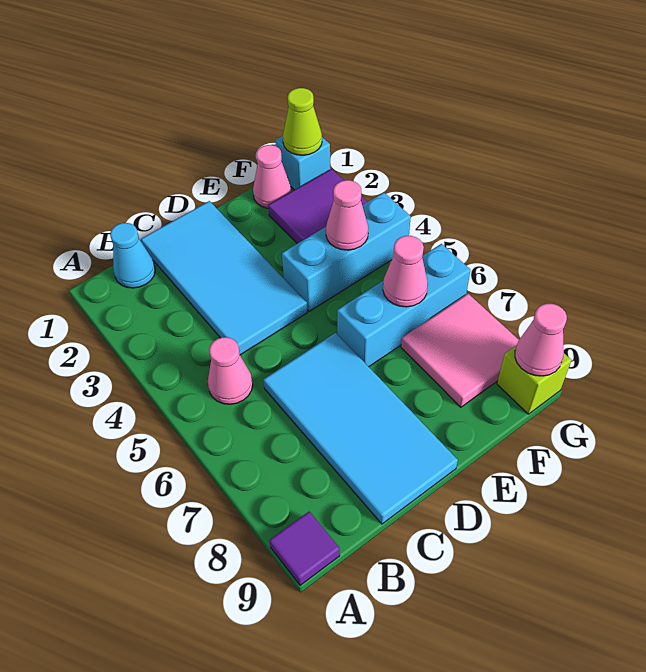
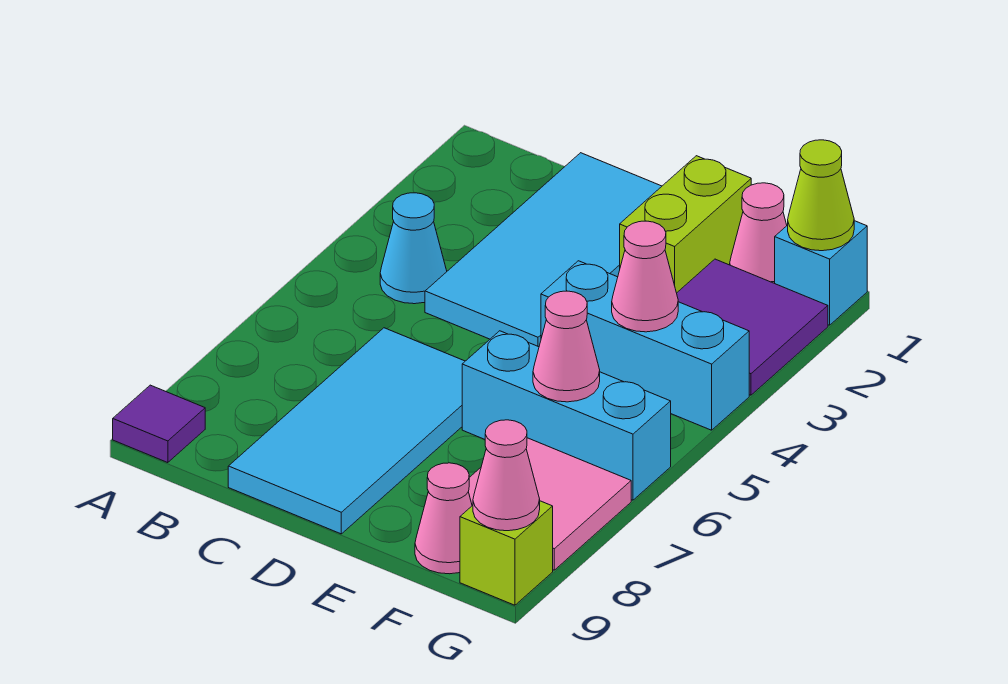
cyan 1x1 cone [110,223,155,288] -> cyan 1x1 cone moved to [380,193,447,304]
pink 1x1 cone [208,337,253,404] -> pink 1x1 cone moved to [415,463,472,574]
none -> lime 1x2 brick [620,156,751,293]

